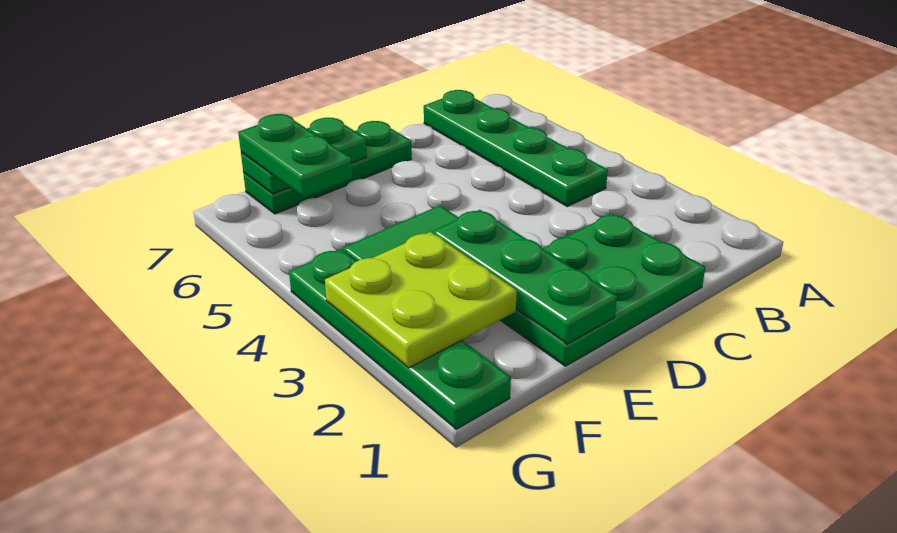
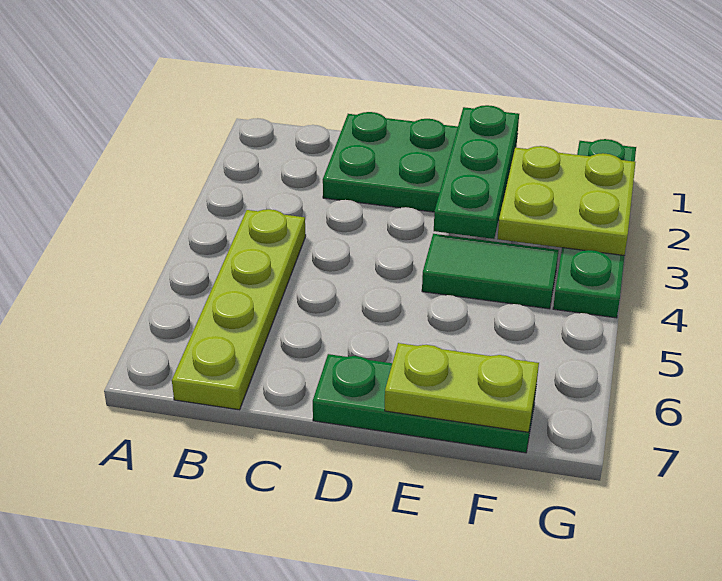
green 1x4 plate [424,90,608,207] -> lime 1x4 plate [172,209,306,410]
green 1x2 plate [241,118,367,194] -> lime 1x2 plate [385,343,539,432]
green 1x2 plate [238,114,352,198] -> none

